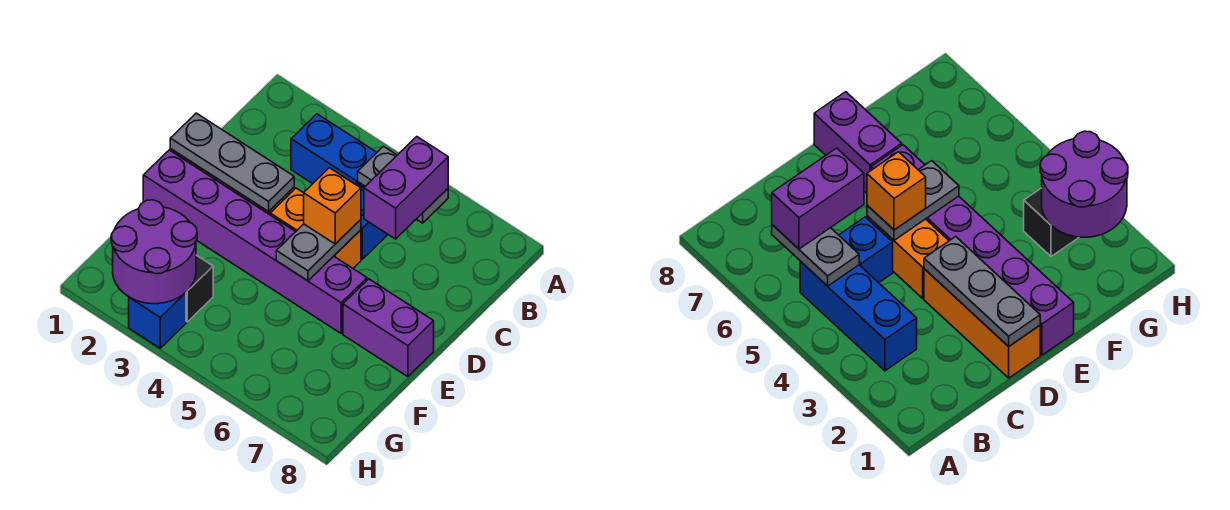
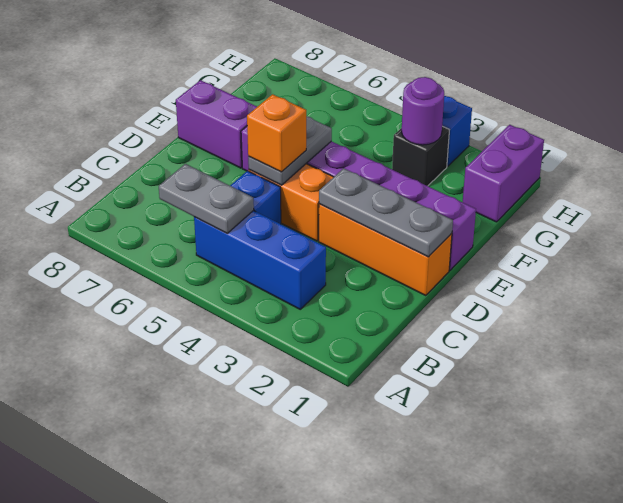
purple 1x2 brick [364,137,448,239] -> purple 1x2 brick moved to [463,125,544,222]
purple 2x2 round brick [111,200,197,304] -> purple 1x1 round brick [402,77,444,145]

